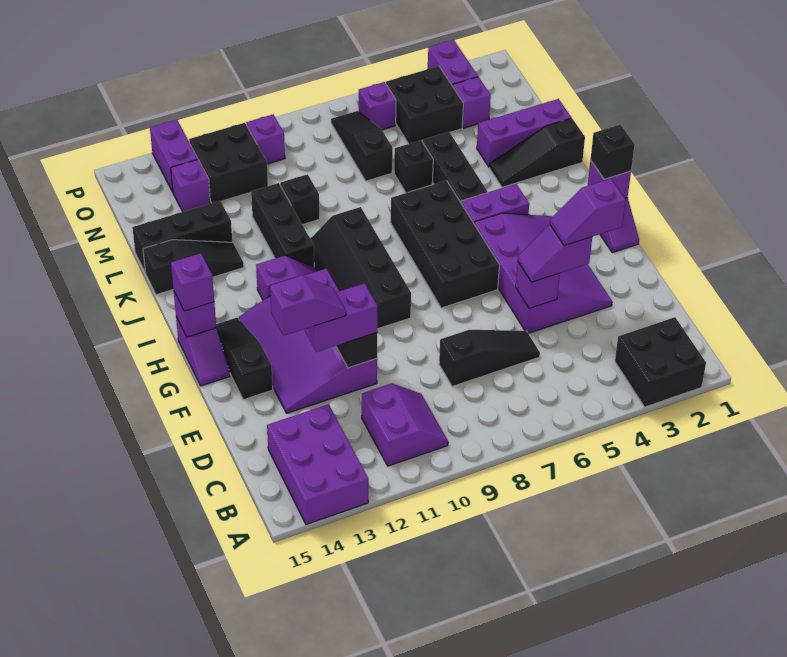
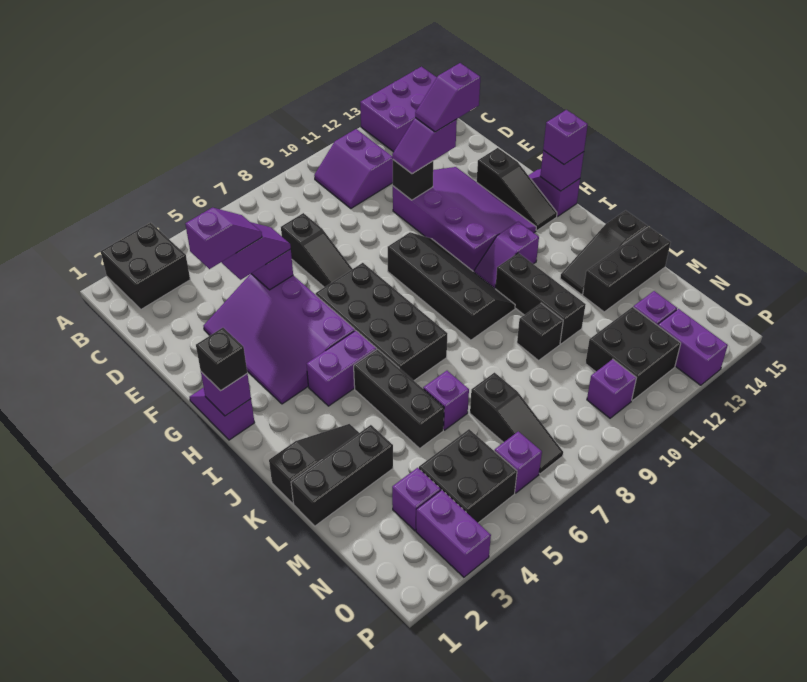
purple 2x3 brick [267,404,368,524] -> purple 2x3 brick turned to [360,67,437,152]
black 1x3 slope [439,330,540,386] -> black 1x3 slope turned to [281,213,352,287]
purple 1x2 brick [304,283,378,352] -> purple 1x2 slope [392,118,457,174]
purple 1x3 brick [477,99,571,167] -> black 1x3 brick [291,425,393,526]
black 1x1 brick [394,140,433,193] -> purple 1x1 brick [423,371,469,430]

